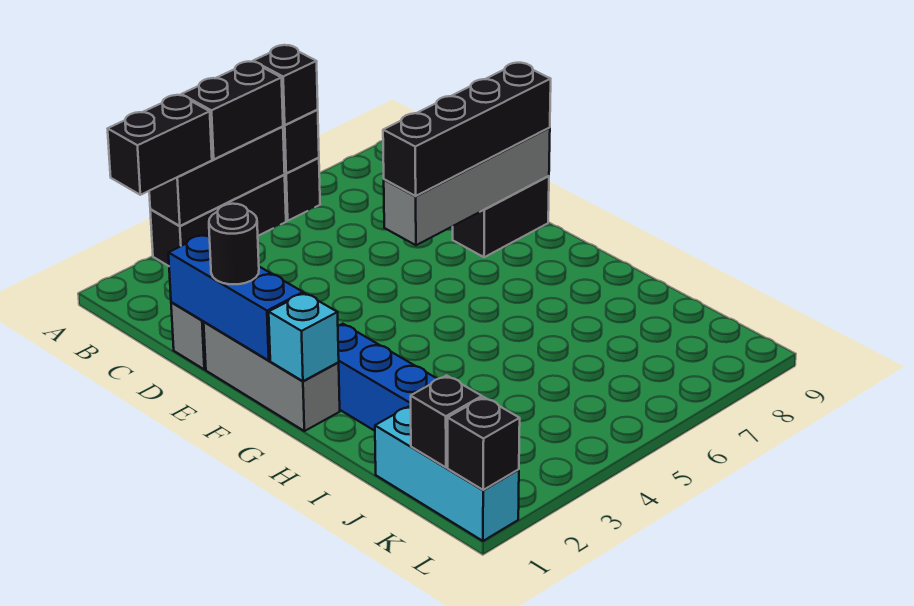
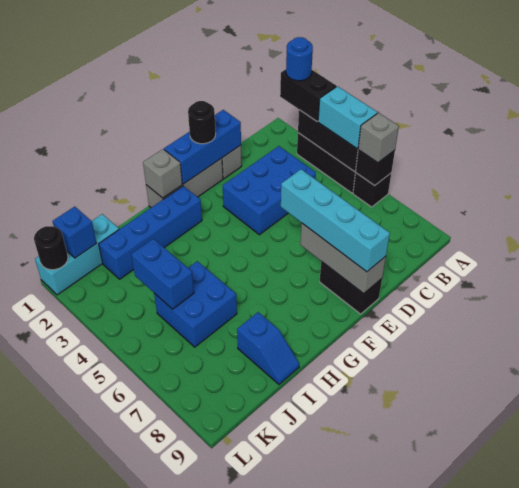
none -> blue 1x1 round brick [286,37,313,81]
black 1x2 brick [181,62,283,159] -> cyan 1x2 brick [318,86,378,149]
black 1x1 brick [253,45,318,125] -> grey 1x1 brick [358,113,399,163]
none -> blue 2x3 brick [223,146,316,235]
grey 1x4 brick [384,128,550,245] -> grey 1x3 brick [300,224,386,294]
black 1x4 brick [383,63,551,196] -> cyan 1x4 brick [281,169,390,272]
cyan 1x1 brick [269,293,339,381] -> grey 1x1 brick [143,149,182,198]
none -> blue 2x2 brick [154,261,237,347]
none -> blue 1x2 slope [237,312,299,384]
none -> blue 1x2 brick [131,239,194,309]
black 1x1 brick [411,376,482,467] -> blue 1x1 brick [53,207,96,258]
black 1x1 brick [448,397,520,490] -> black 1x1 round brick [34,226,68,270]

